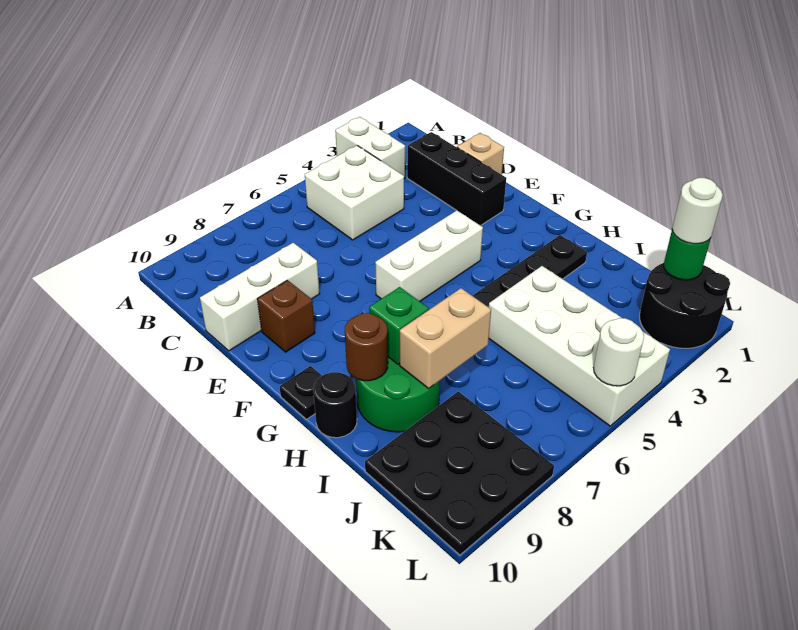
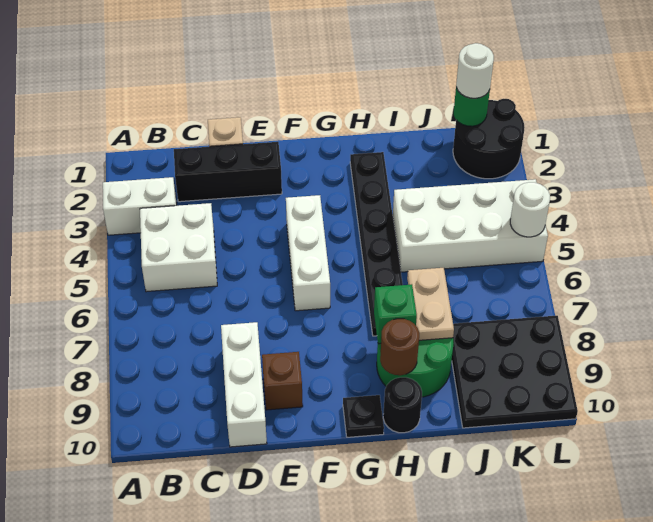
tan 1x2 brick [400,288,491,389] -> tan 1x2 plate [407,268,454,340]

